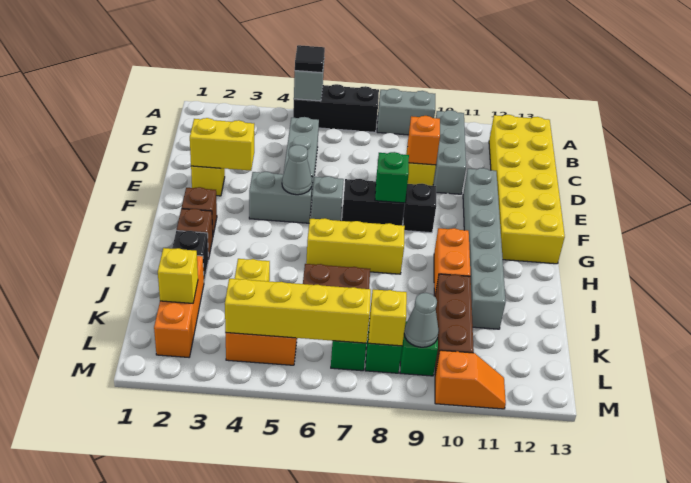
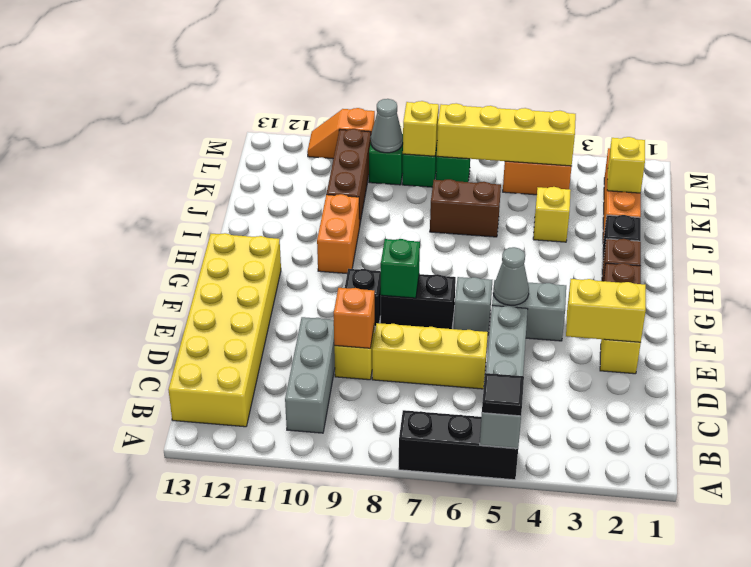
grey 1x2 brick [377,89,435,135] -> none
grey 1x6 brick [463,168,506,329] -> none
yellow 1x3 brick [306,218,405,274] -> yellow 1x3 brick moved to [372,323,488,389]

